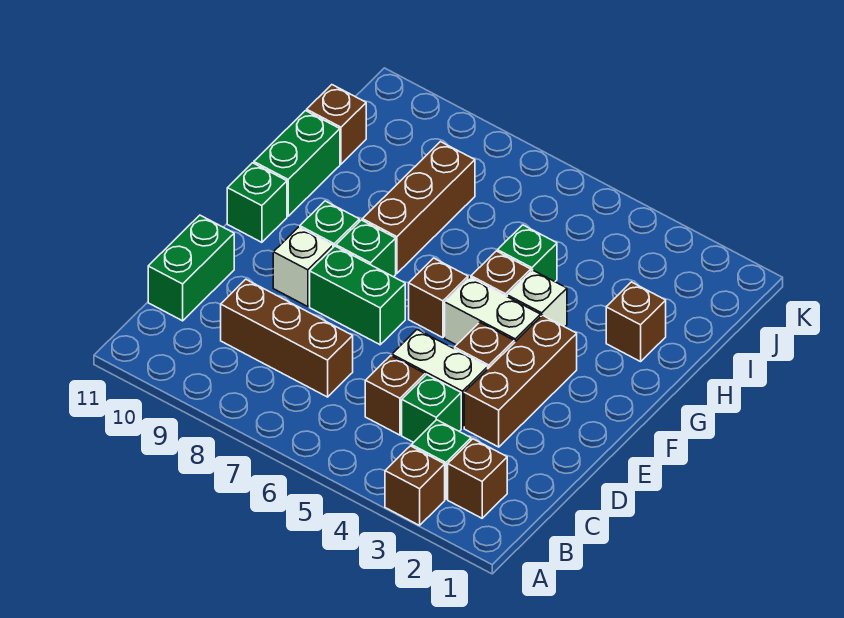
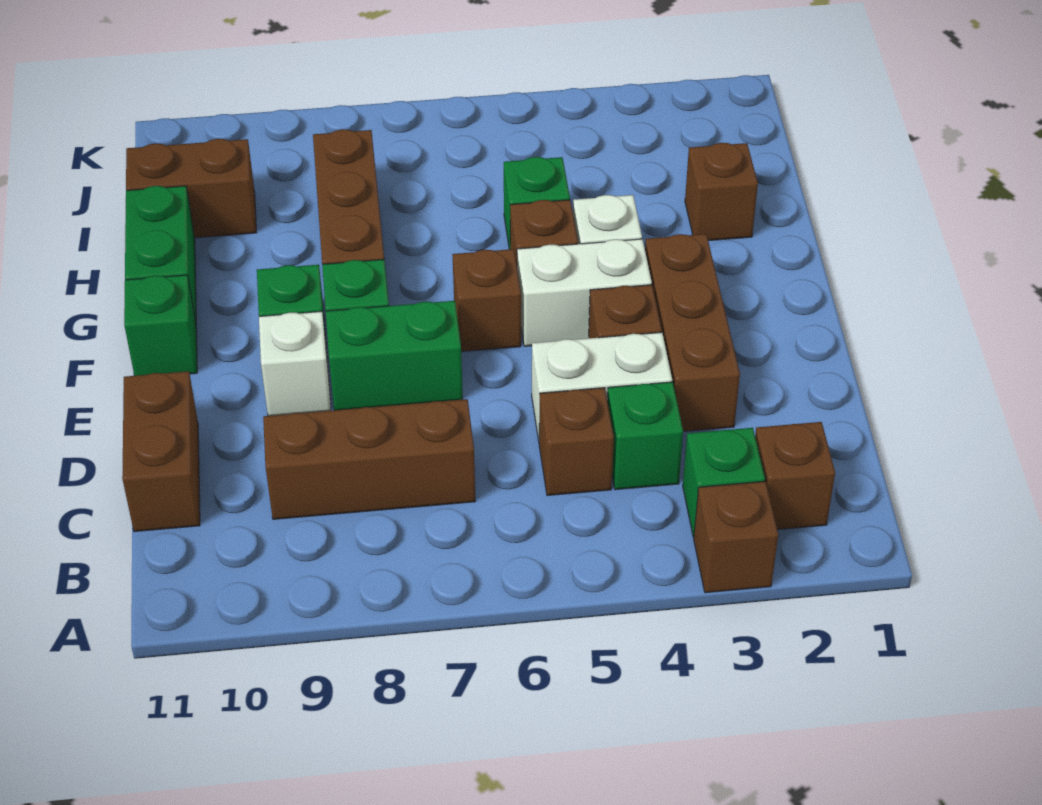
green 1x2 brick [148,215,234,321] -> brown 1x2 brick [122,371,200,532]
brown 1x1 brick [307,85,366,164] -> brown 1x2 brick [126,139,257,238]

